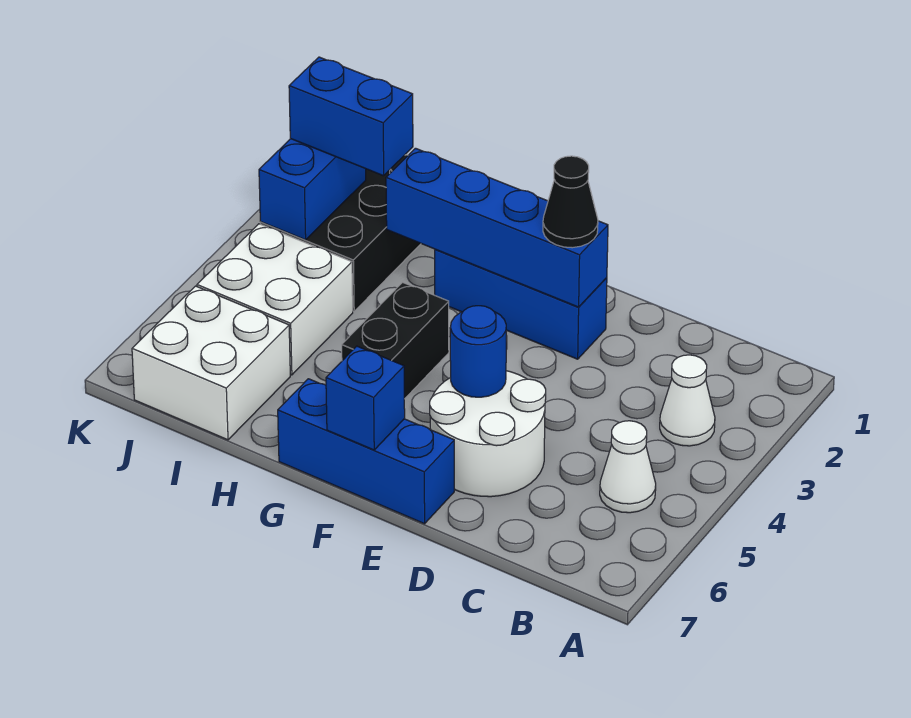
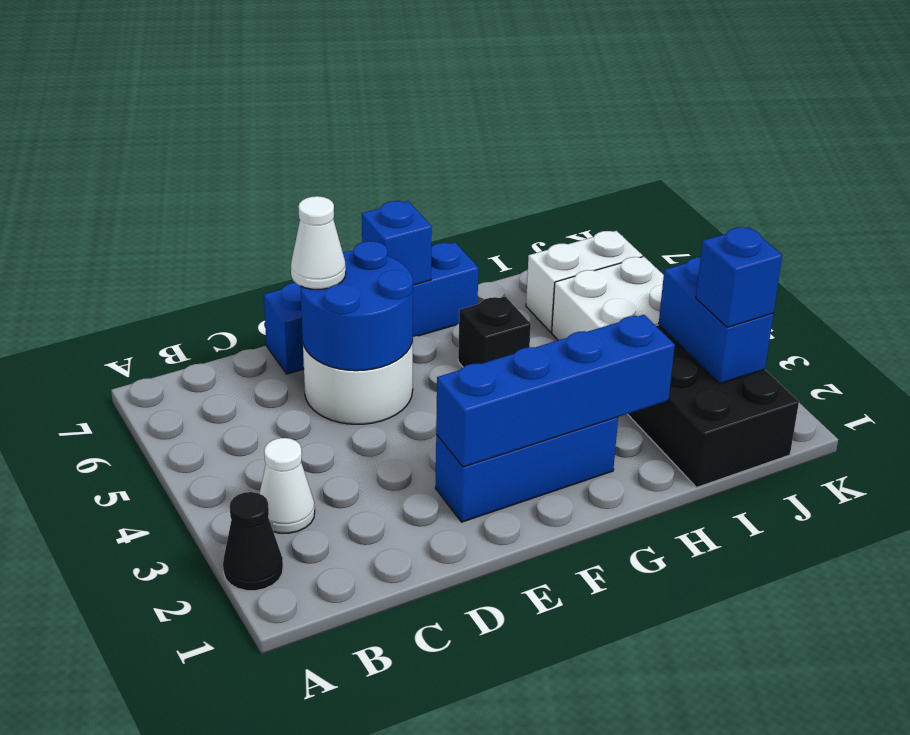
white 1x1 cone [600,421,656,513] -> white 1x1 cone moved to [291,196,346,289]
black 1x1 cone [543,156,598,248] -> black 1x1 cone moved to [223,492,283,591]
blue 1x1 round brick [450,306,506,397] -> blue 2x2 round brick [301,241,413,371]
blue 1x3 brick [278,379,454,524] -> blue 1x4 brick [264,243,479,374]
black 1x2 brick [342,282,449,399] -> black 1x1 brick [458,296,531,367]
blue 1x2 brick [289,57,413,176] -> blue 1x1 brick [696,227,782,327]
white 2x2 brick [132,286,290,440] -> white 1x2 brick [526,231,643,332]

